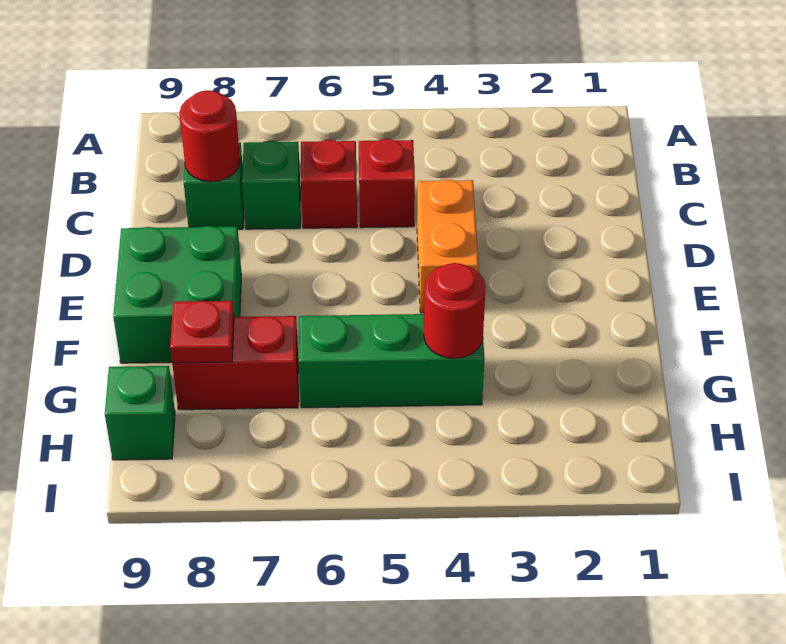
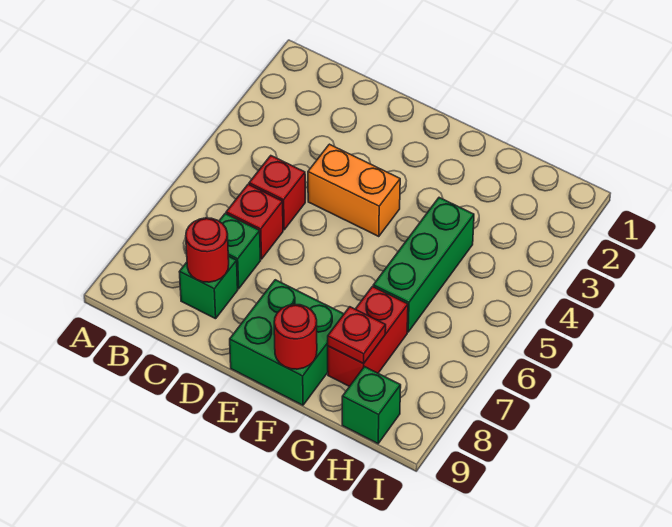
red 1x1 round brick [424,263,486,358] -> red 1x1 round brick moved to [274,304,317,369]

